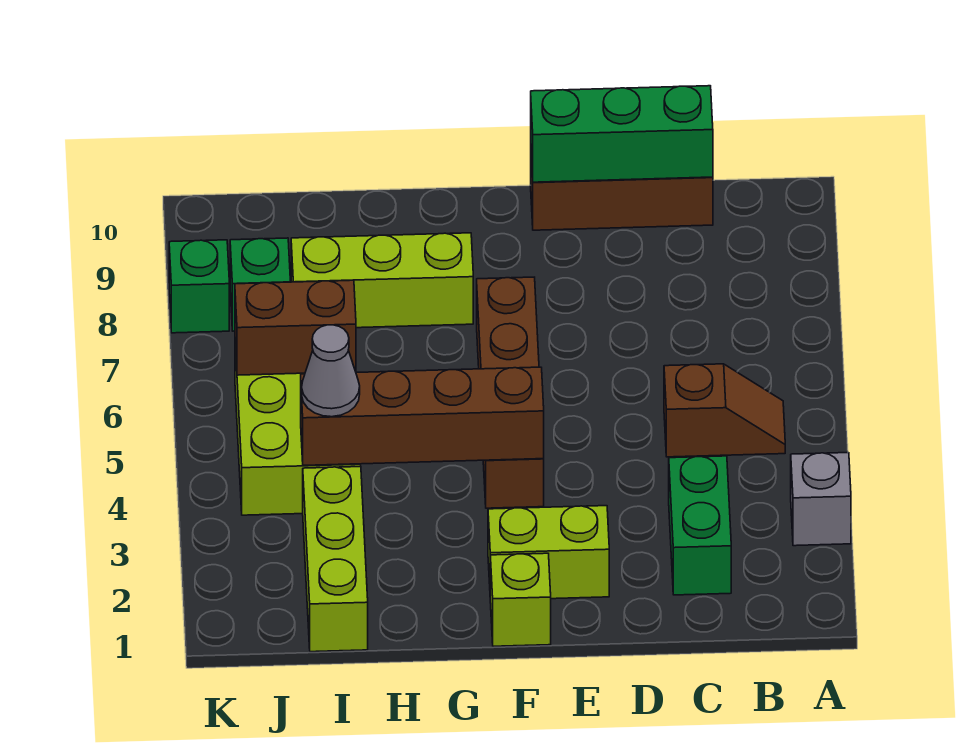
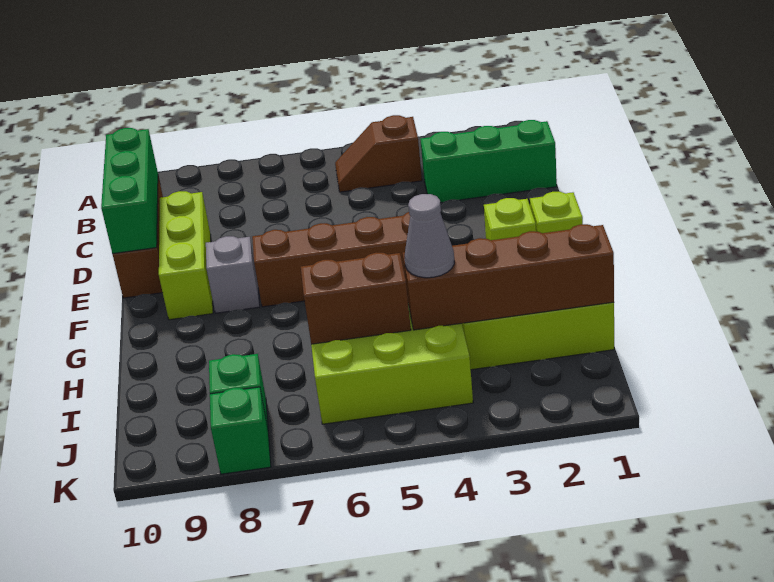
grey 1x1 brick [791,453,851,546] -> grey 1x1 brick moved to [206,236,260,313]
brown 1x2 slope [664,364,785,457] -> brown 1x2 slope turned to [335,115,422,192]
green 1x2 brick [669,456,731,595] -> green 1x3 brick [420,120,557,203]
lime 1x2 brick [488,506,609,599] -> lime 1x1 brick [484,198,536,240]
brown 1x4 brick [301,367,544,465] -> brown 1x4 brick turned to [403,224,614,330]
lime 1x3 brick [291,233,473,328] -> lime 1x3 brick moved to [159,191,213,320]
brown 1x2 brick [235,280,356,375] -> brown 1x2 brick turned to [301,253,411,344]

